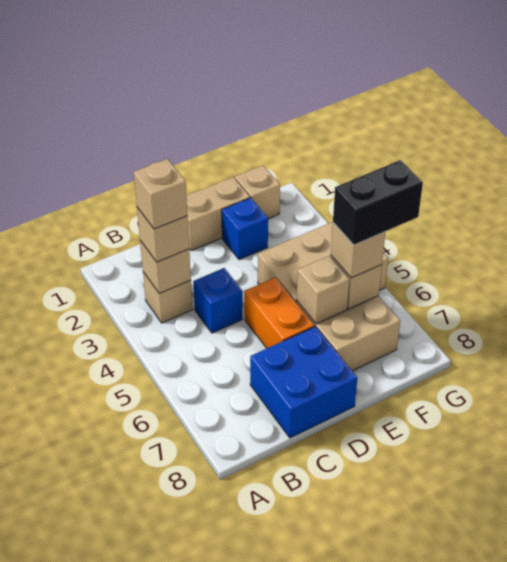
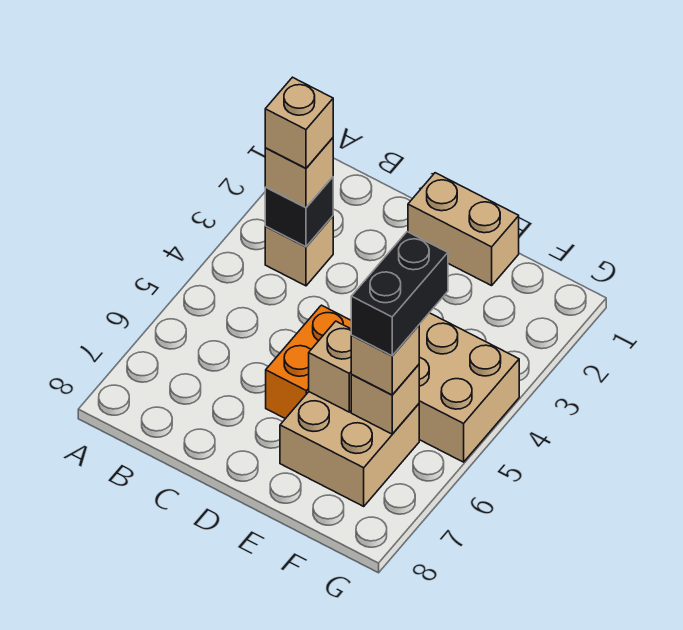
tan 1x1 brick [140,241,191,293] -> black 1x1 brick [265,177,333,247]
blue 1x1 brick [193,268,242,333] -> none
blue 2x2 brick [250,326,357,438] -> none
blue 1x1 brick [222,198,268,260] -> none
tan 1x1 brick [235,165,280,219] -> none
black 1x2 brick [333,160,423,245] -> black 1x2 brick turned to [351,232,448,356]

